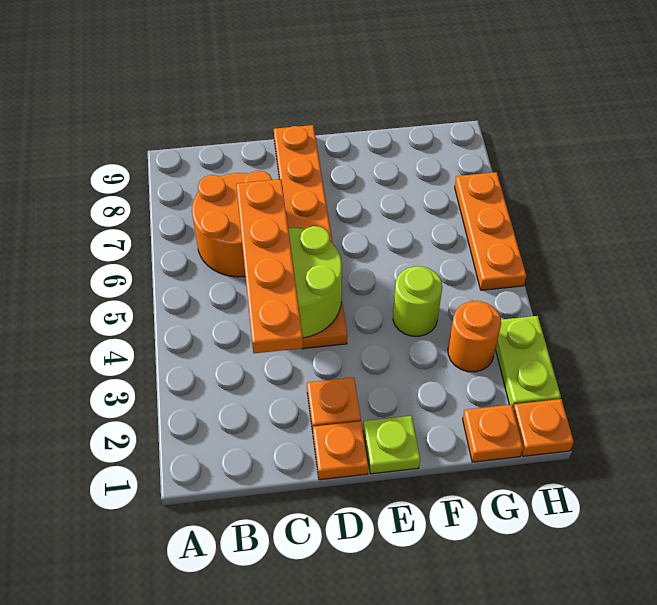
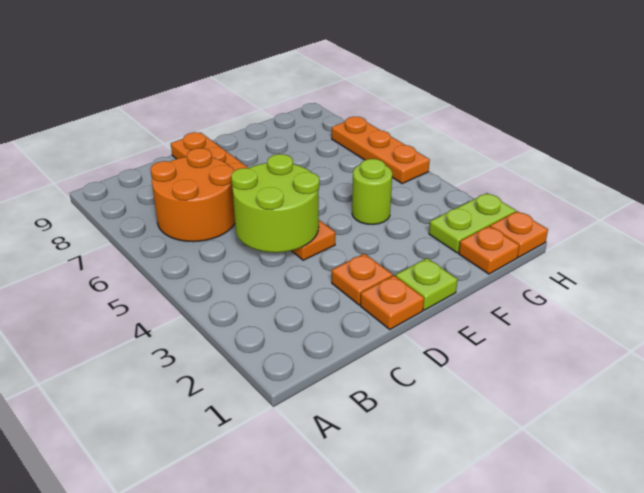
orange 1x4 plate [236,179,303,353] -> none
orange 1x1 round brick [448,301,501,372] -> none
lime 1x2 plate [495,316,561,408] -> lime 1x2 plate turned to [429,193,516,253]

